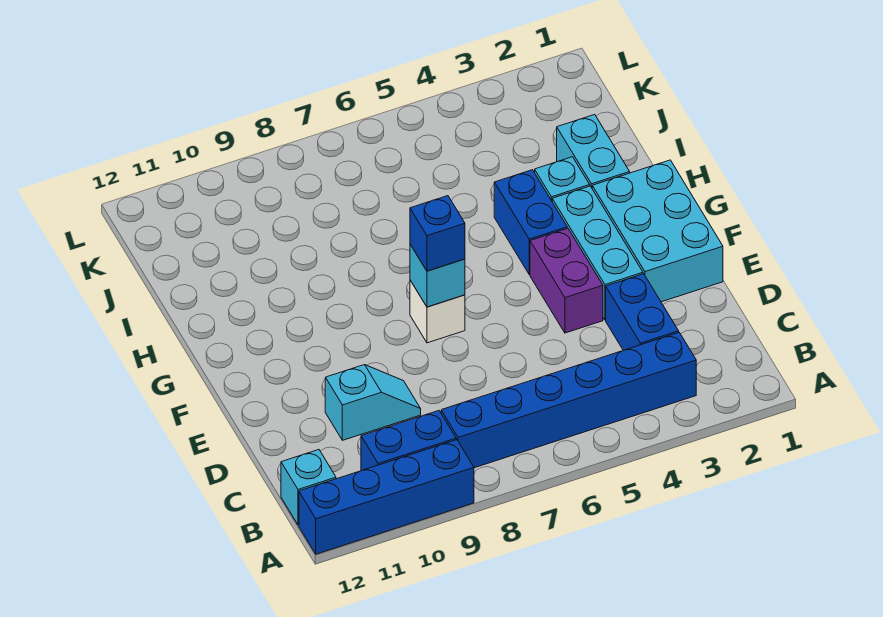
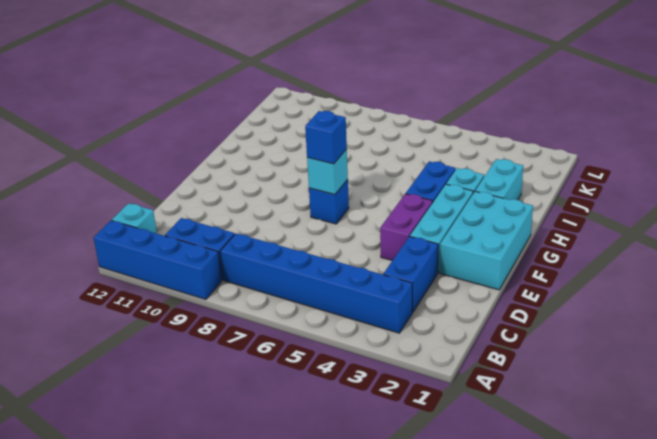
cyan 1x2 slope [325,365,421,440] -> none
white 1x1 brick [410,280,465,343] -> blue 1x1 brick [309,179,349,224]

